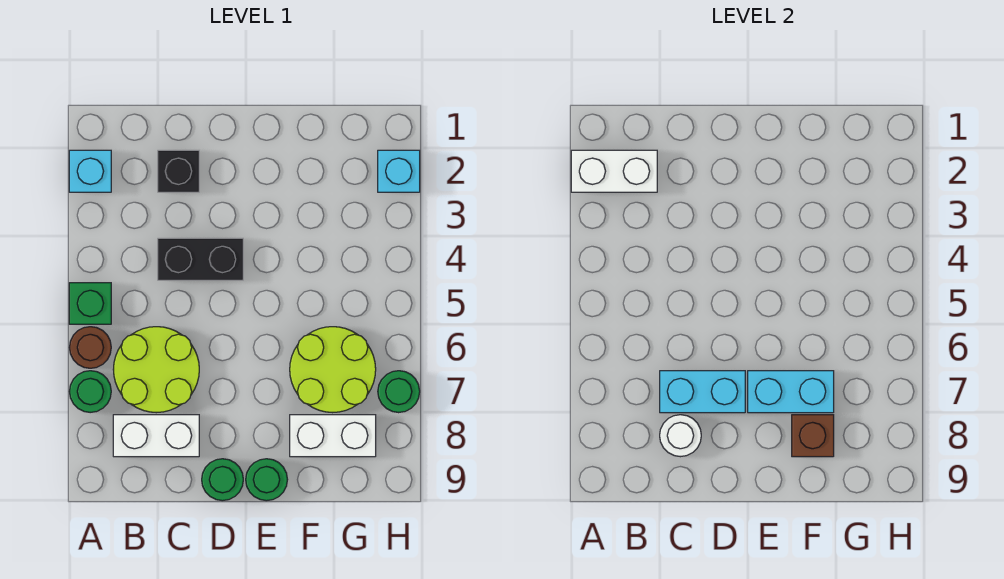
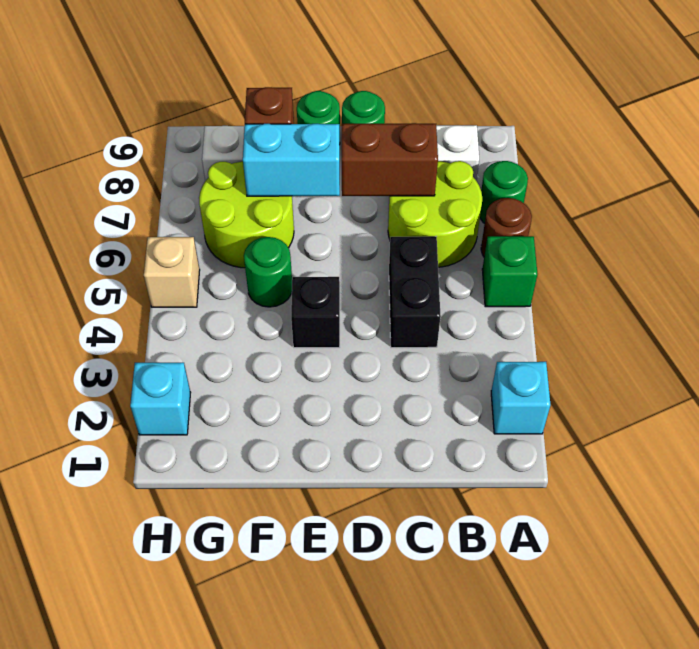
white 1x2 brick [571,150,657,192] -> none
black 1x1 brick [158,150,199,192] -> black 1x1 brick moved to [291,277,340,348]
black 1x2 brick [158,238,243,280] -> black 1x2 brick turned to [389,236,441,348]
cyan 1x2 brick [660,371,745,413] -> brown 1x2 brick [342,123,438,196]
white 1x1 round brick [660,415,701,457] -> none
none -> tan 1x1 brick [144,237,200,307]
green 1x1 round brick [378,371,420,413] -> green 1x1 round brick moved to [244,237,292,307]

